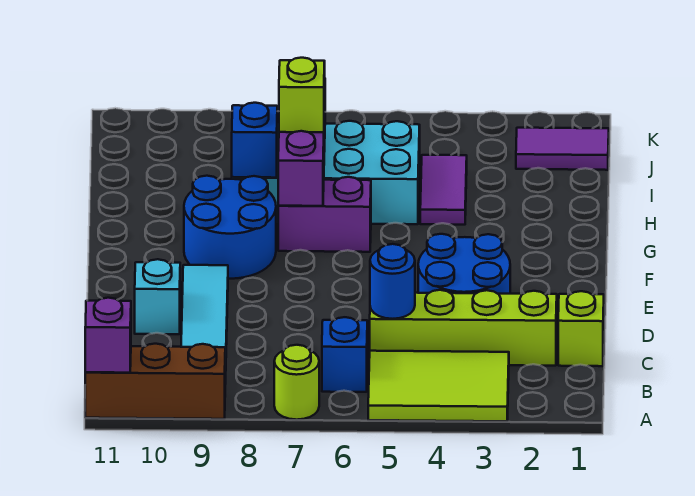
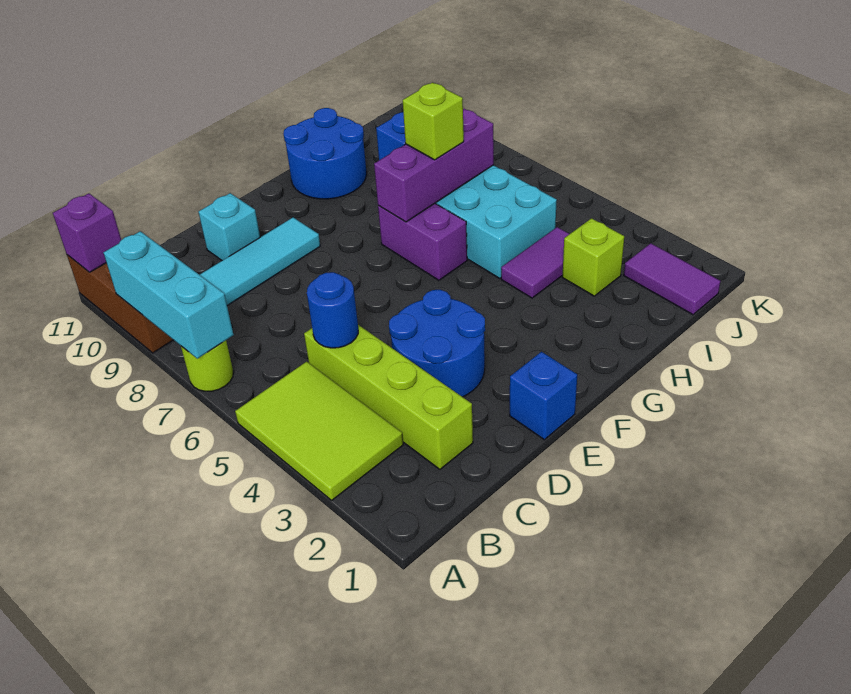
none -> cyan 1x3 brick [104,231,234,359]
blue 1x1 brick [322,317,367,392] -> blue 1x1 brick moved to [510,352,577,440]
lime 1x1 brick [558,291,604,366] -> lime 1x1 brick moved to [562,218,624,296]
blue 2x2 round brick [184,176,276,279] -> blue 2x2 round brick moved to [283,108,367,199]

